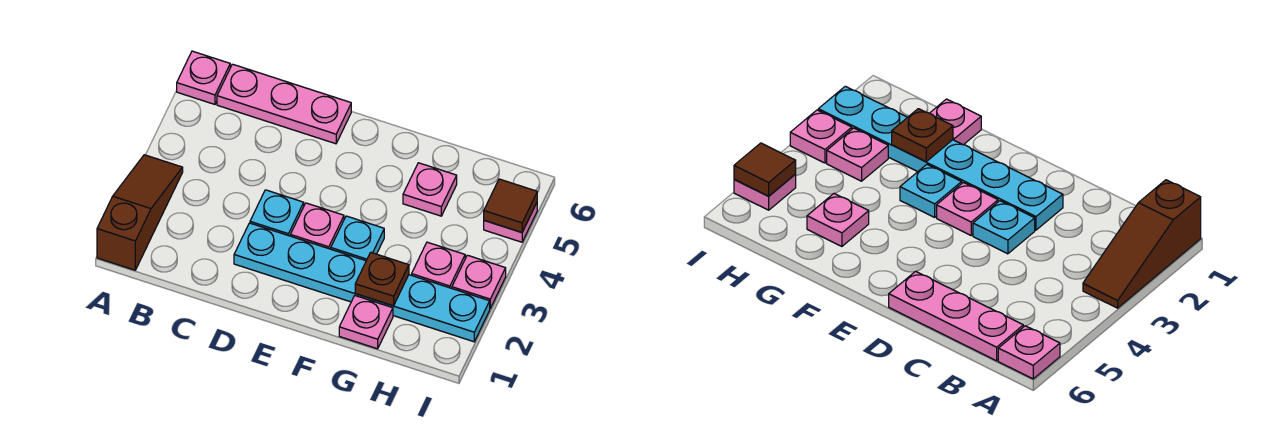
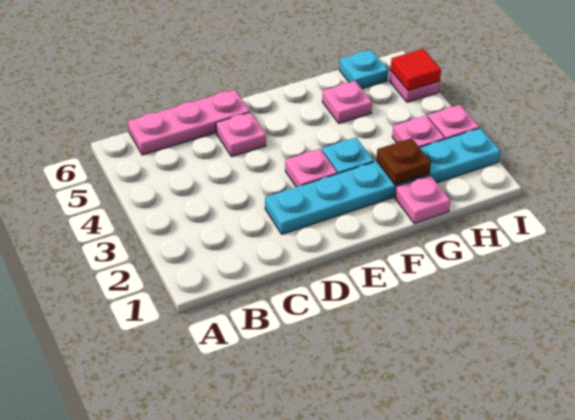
brown 1x3 slope [97,155,183,270] -> none
pink 1x1 plate [177,51,230,104] -> pink 1x1 plate moved to [216,112,266,157]
cyan 1x1 plate [250,190,304,236] -> cyan 1x1 plate moved to [339,50,388,89]
brown 1x1 tile [484,179,537,232] -> red 1x1 tile [391,49,441,91]

